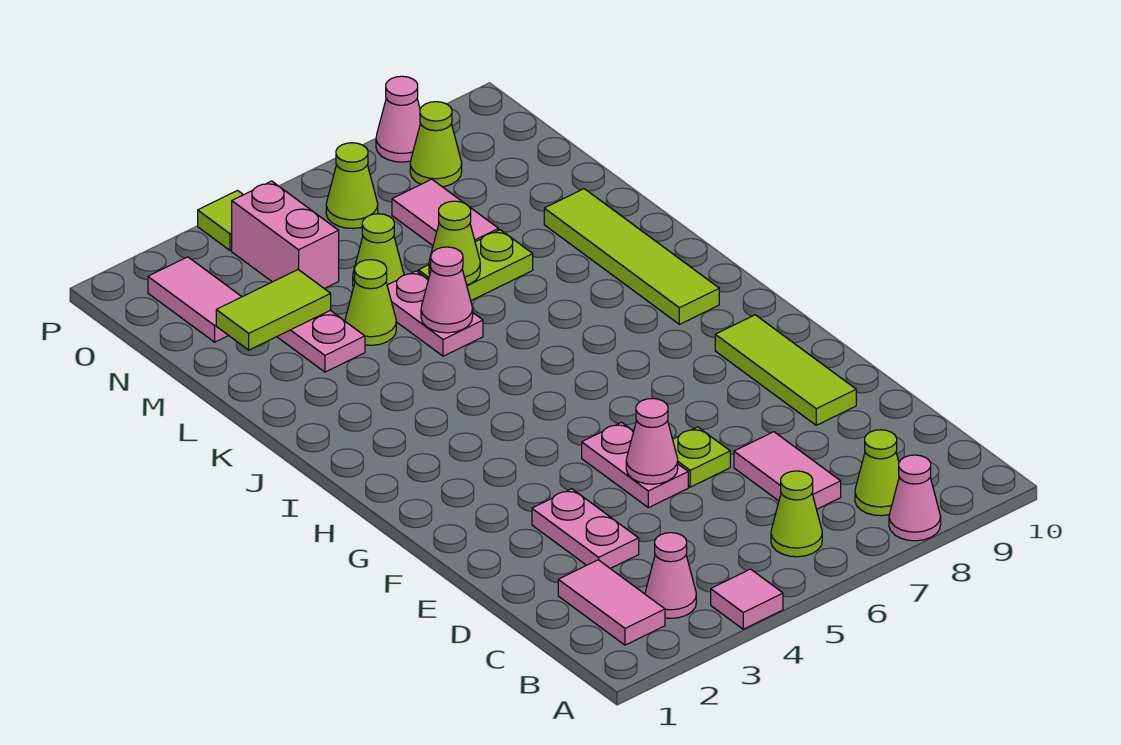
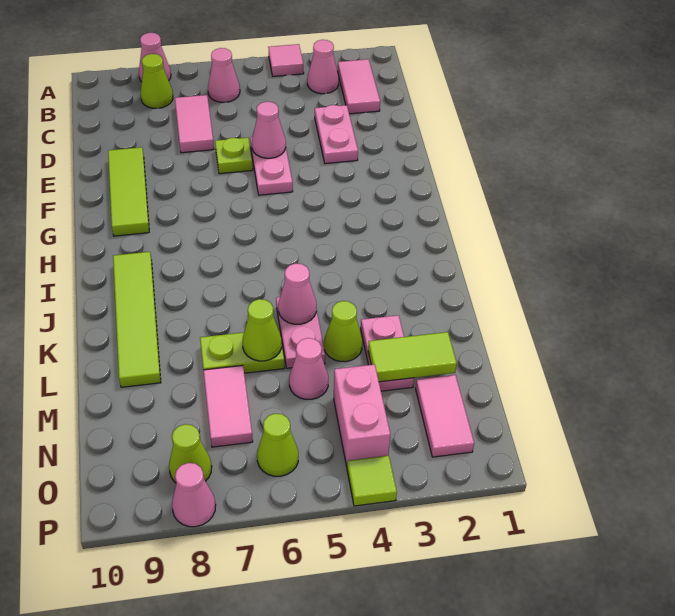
lime 1x1 cone [771,471,822,557] -> pink 1x1 cone [208,48,240,102]
lime 1x1 cone [353,214,404,287] -> pink 1x1 cone [289,338,328,399]

